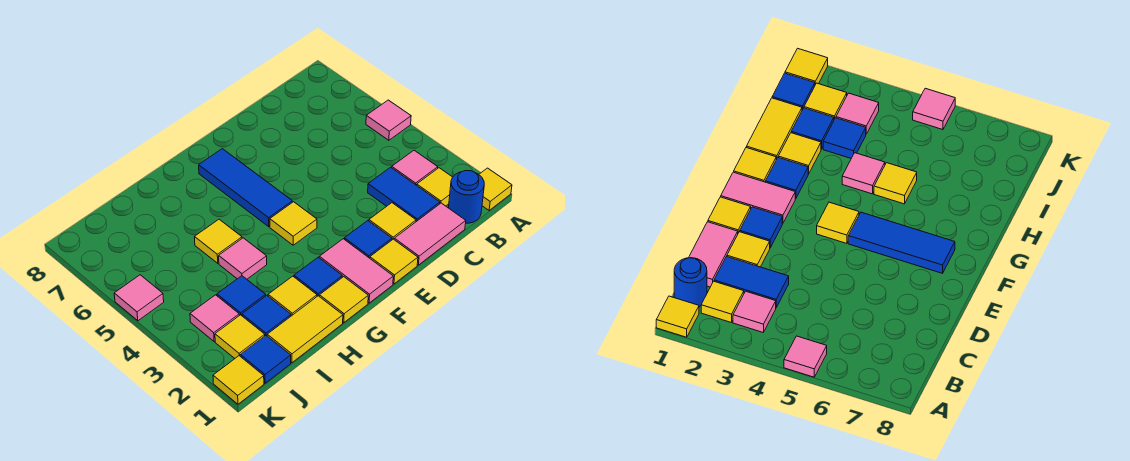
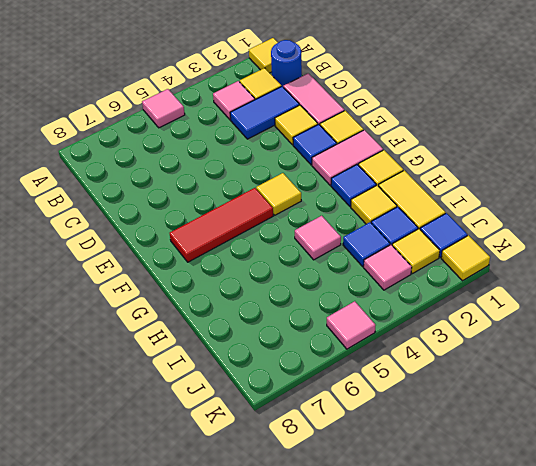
blue 1x3 tile [199,149,292,227] -> red 1x3 tile [170,188,273,262]
yellow 1x1 tile [195,219,242,263] -> none

